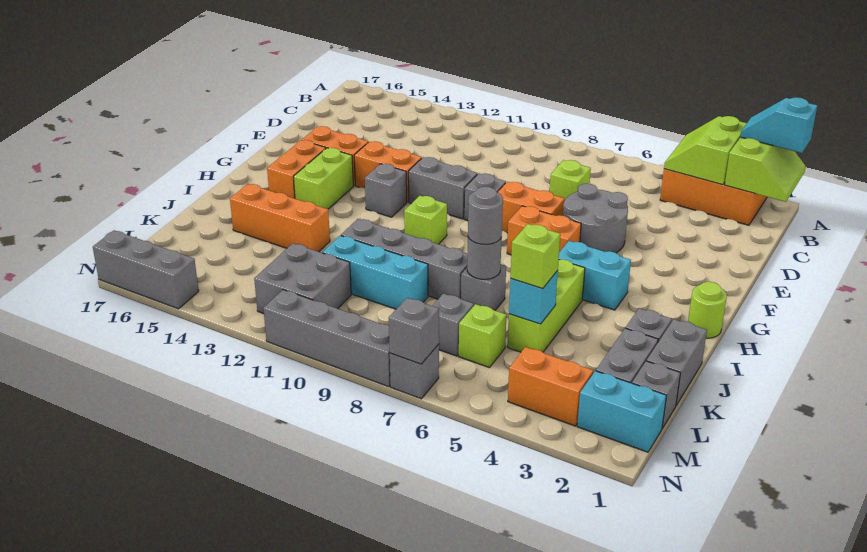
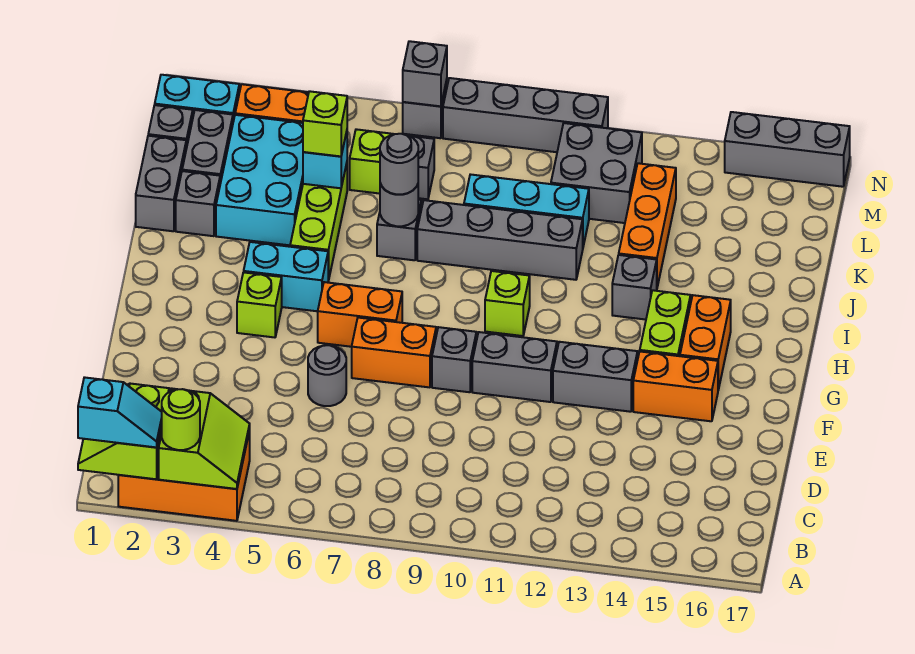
lime 1x1 brick [550,160,591,201] -> lime 1x1 brick moved to [237,272,282,337]
grey 2x2 round brick [563,183,628,253] -> grey 1x1 round brick [308,345,346,406]
orange 1x2 brick [354,141,422,202] -> grey 1x2 brick [553,342,638,412]
grey 1x1 brick [365,164,407,217] -> grey 1x1 brick moved to [612,255,657,320]
lime 1x1 round brick [688,282,727,338] -> lime 1x1 round brick moved to [162,389,200,450]
none -> cyan 2x3 brick [216,115,303,245]
orange 1x3 brick [230,184,330,252] -> orange 1x3 brick turned to [619,163,676,287]

